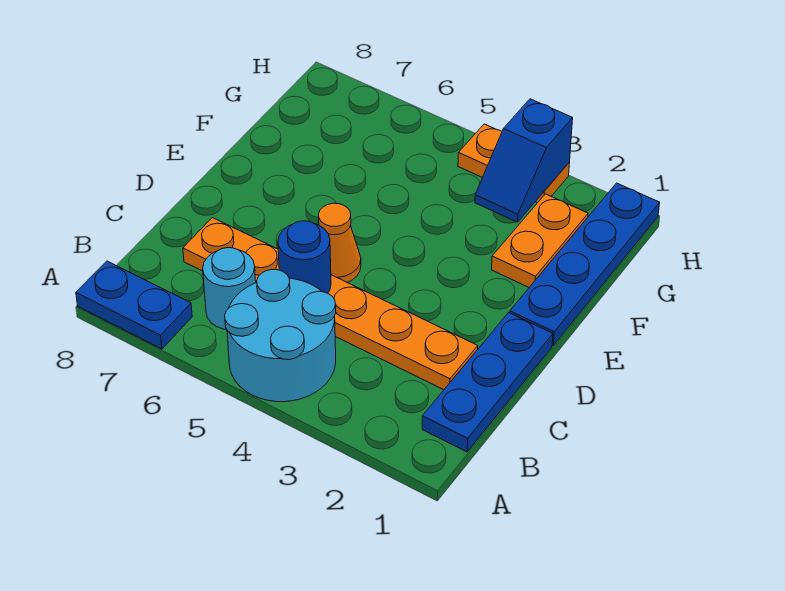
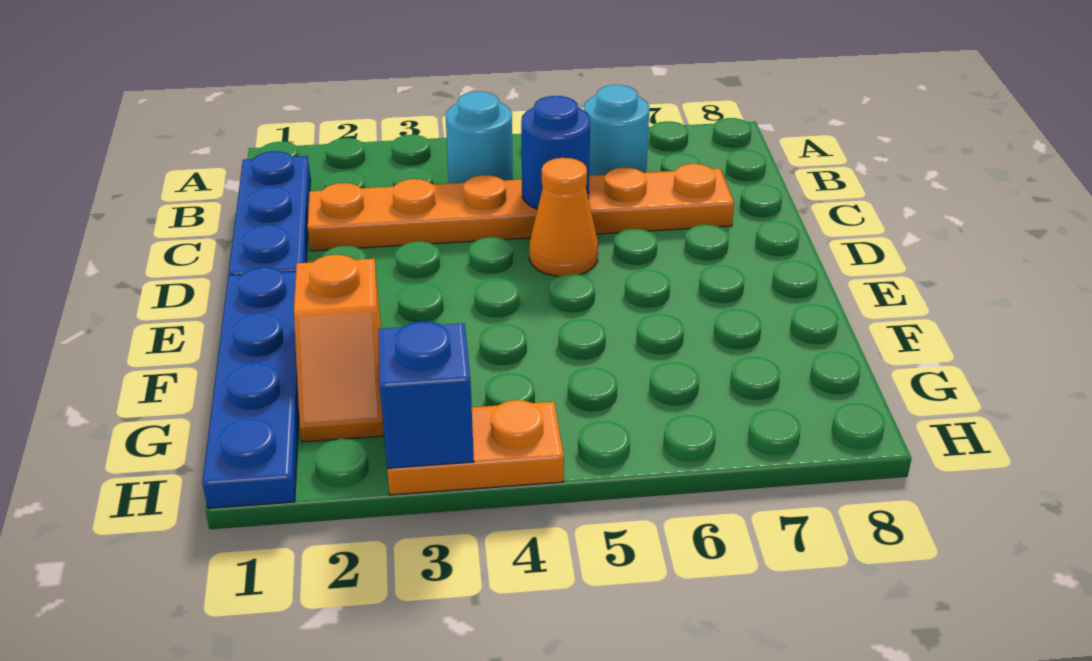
cyan 2x2 round brick [225,270,336,402] -> cyan 1x1 round brick [446,92,513,183]
blue 1x2 plate [76,261,192,349] -> none
orange 1x2 plate [492,194,588,287] -> orange 1x2 slope [294,255,384,442]

